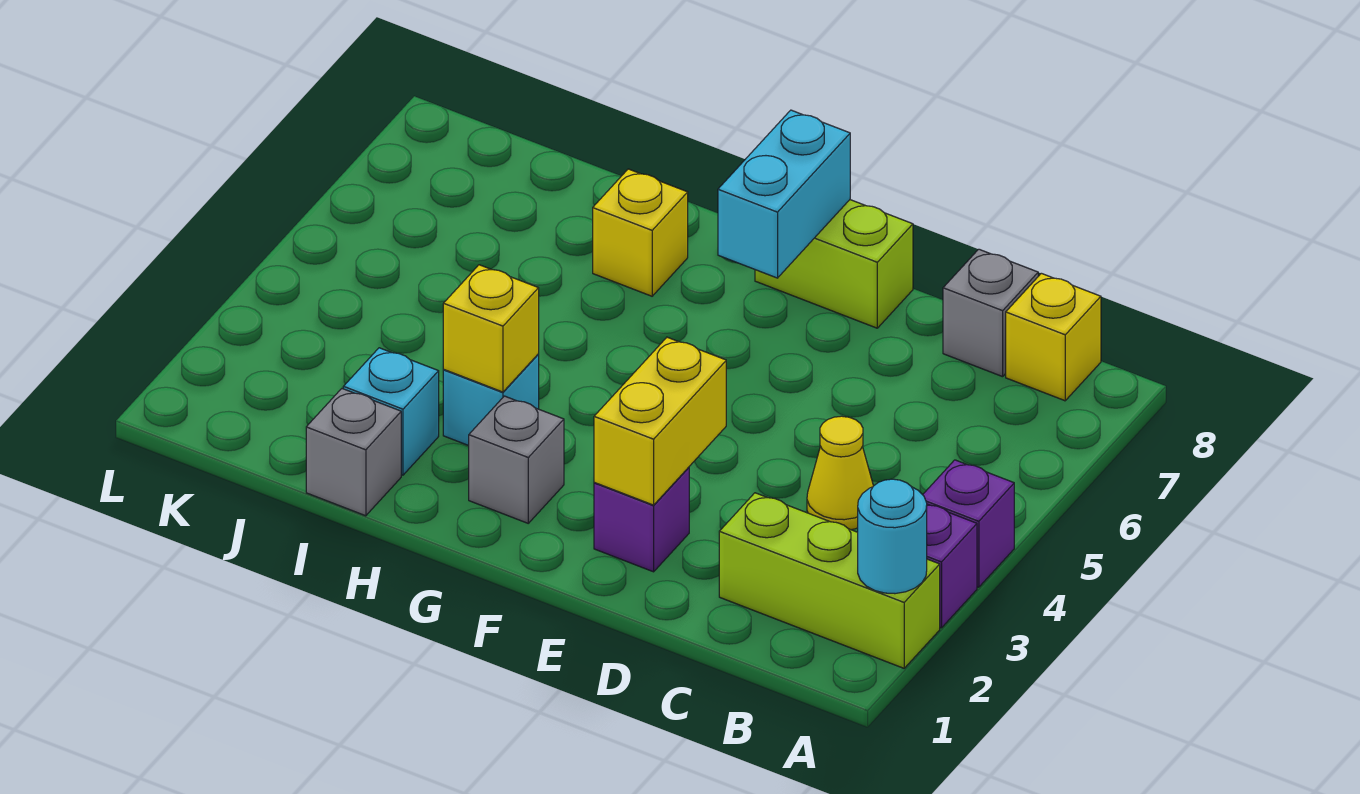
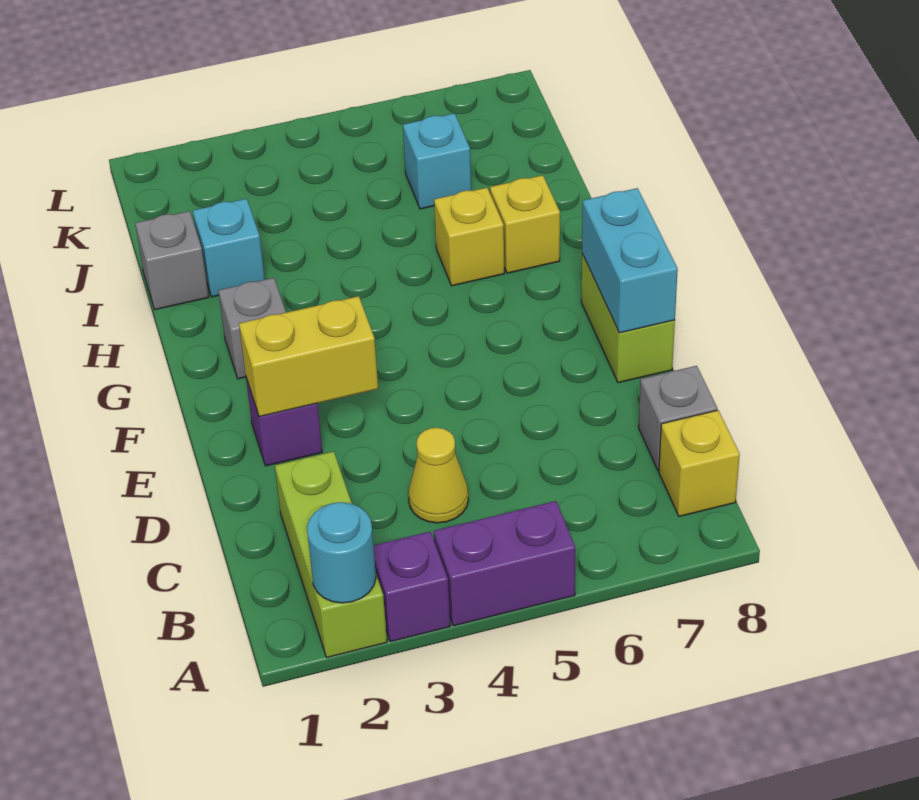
purple 1x1 brick [923,460,1014,587] -> purple 1x2 brick [434,501,576,626]
cyan 1x2 brick [718,110,850,278] -> cyan 1x2 brick turned to [582,188,678,333]
cyan 1x1 brick [443,355,539,446] -> cyan 1x1 brick moved to [403,113,471,209]
yellow 1x1 brick [443,265,539,392] -> yellow 1x1 brick moved to [434,188,504,286]

